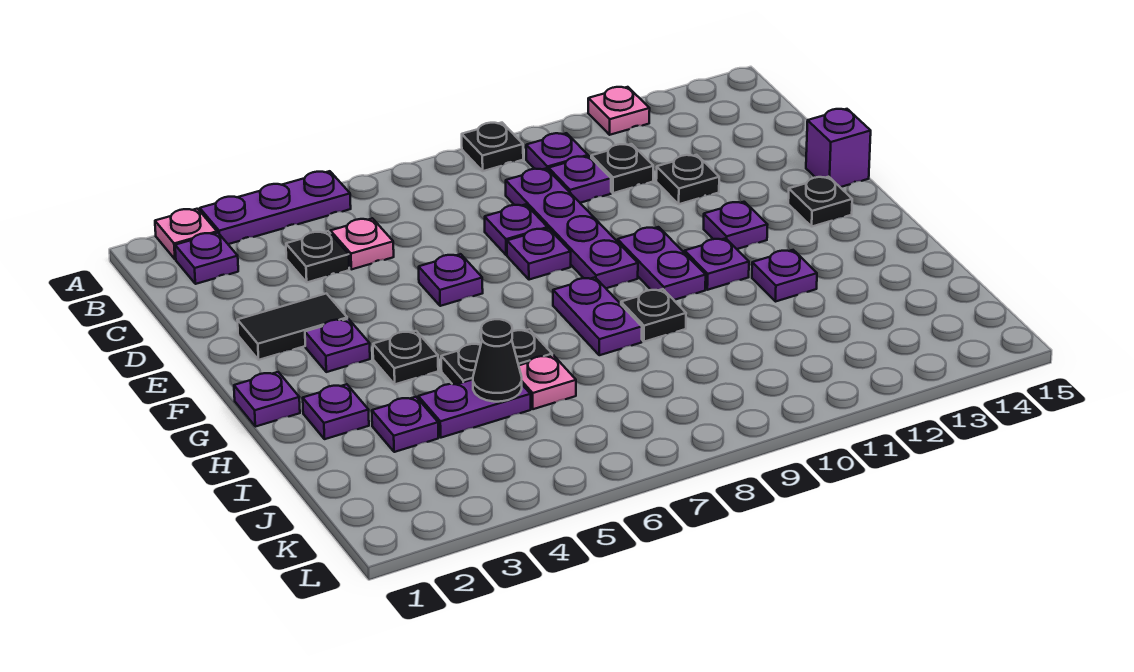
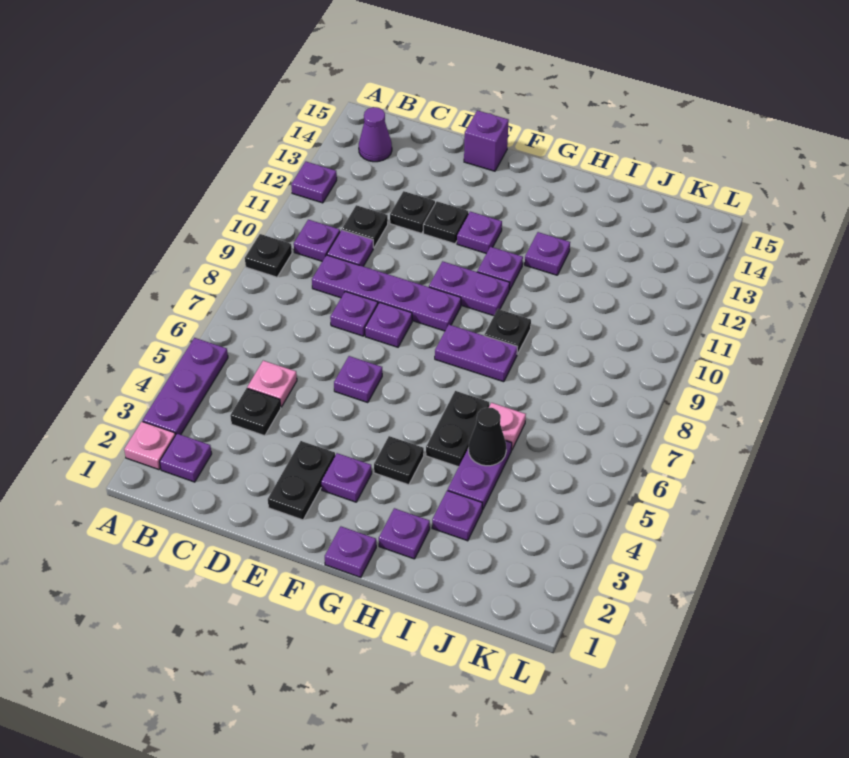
pink 1x1 plate [588,87,650,135] -> purple 1x1 plate [291,162,337,203]
none -> purple 1x1 cone [359,107,392,162]
black 1x2 tile [238,293,347,360] -> black 1x2 plate [268,441,335,520]
black 1x1 plate [788,177,852,227] -> black 1x1 plate moved to [423,201,468,244]

